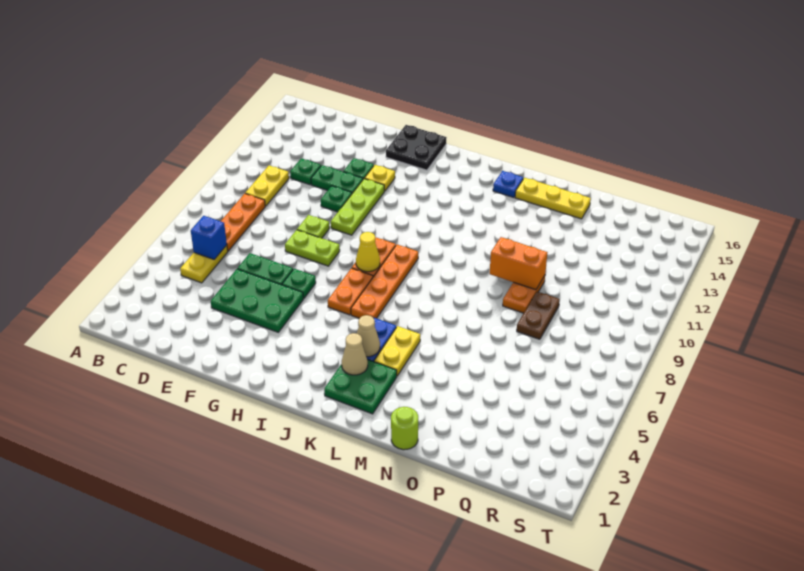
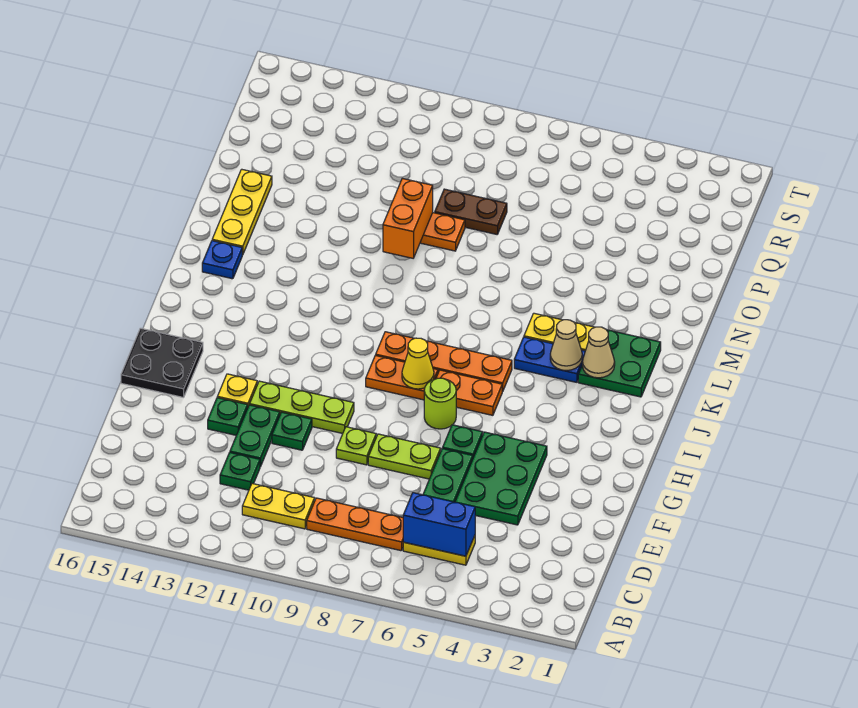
blue 1x1 brick [191,216,227,259] -> blue 1x2 brick [403,493,475,556]
lime 1x2 plate [285,230,340,266] -> lime 1x2 plate turned to [368,434,441,479]
lime 1x1 round brick [391,407,418,450] -> lime 1x1 round brick moved to [424,378,456,429]

